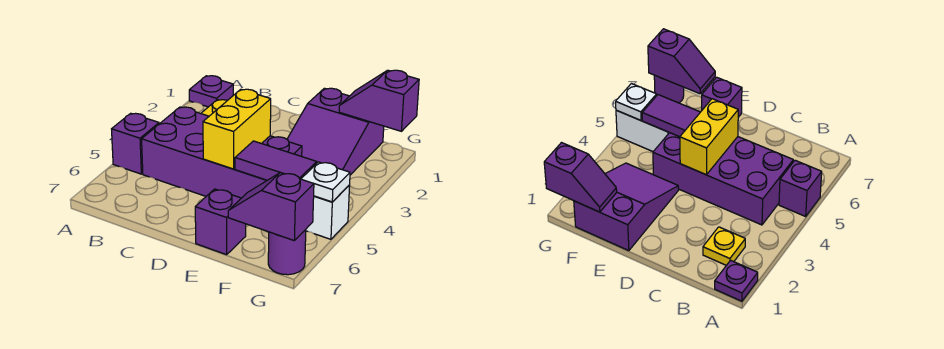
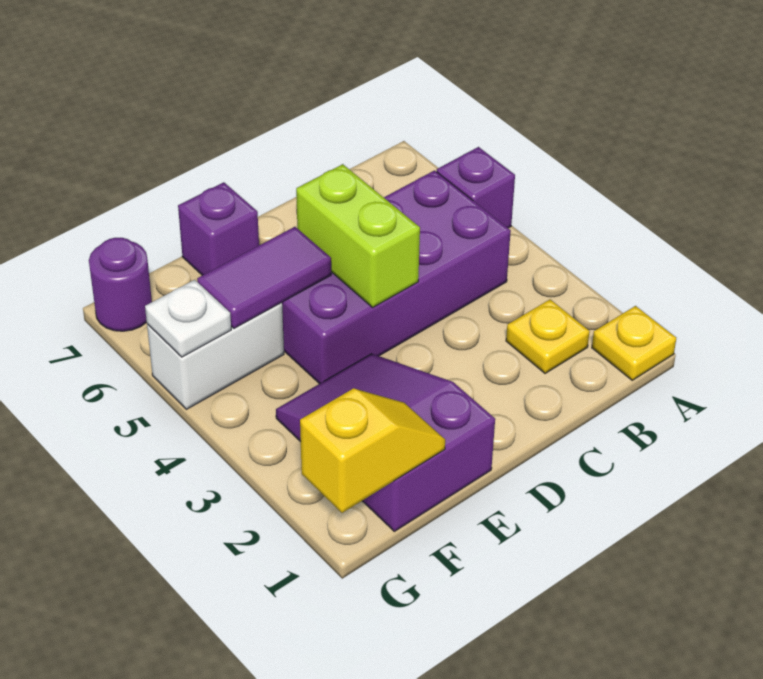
purple 1x1 plate [189,76,233,107] -> yellow 1x1 plate [592,306,676,380]
yellow 1x2 brick [203,89,271,169] -> lime 1x2 brick [296,164,420,307]
purple 1x2 slope [339,70,419,131] -> yellow 1x2 slope [300,388,445,513]
purple 1x2 slope [228,173,314,240] -> none

